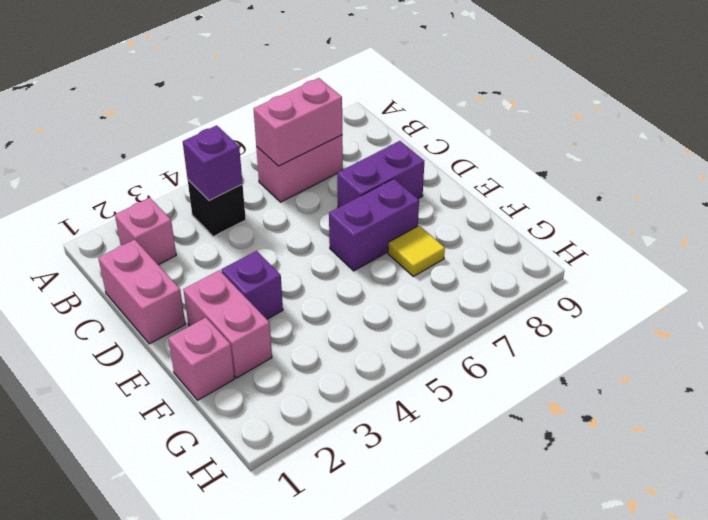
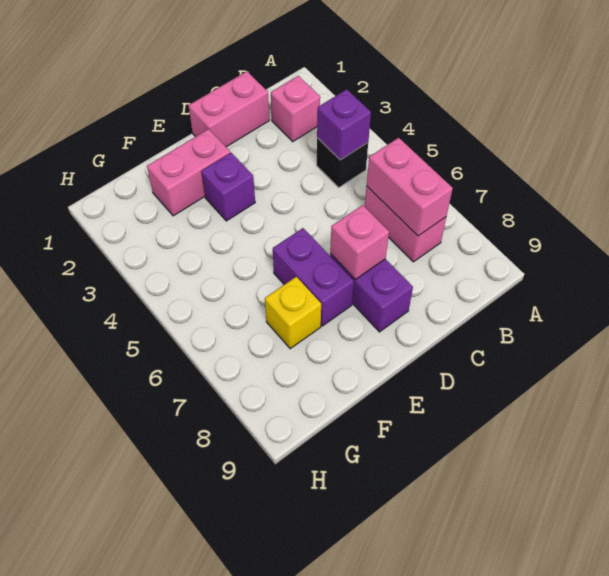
pink 1x1 brick [168,318,234,400] -> pink 1x1 brick moved to [330,205,389,279]
yellow 1x1 tile [388,226,445,276] -> yellow 1x1 brick [265,277,321,349]

